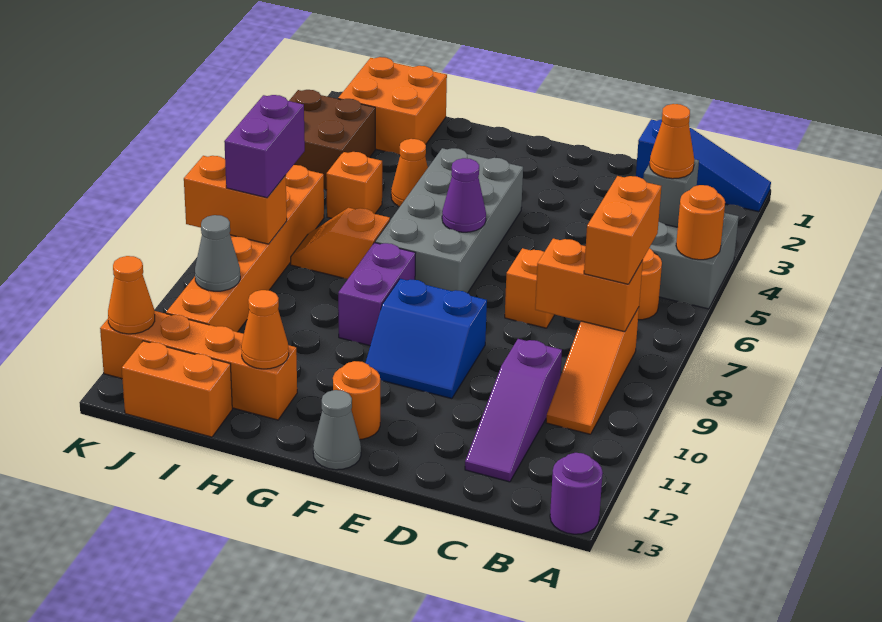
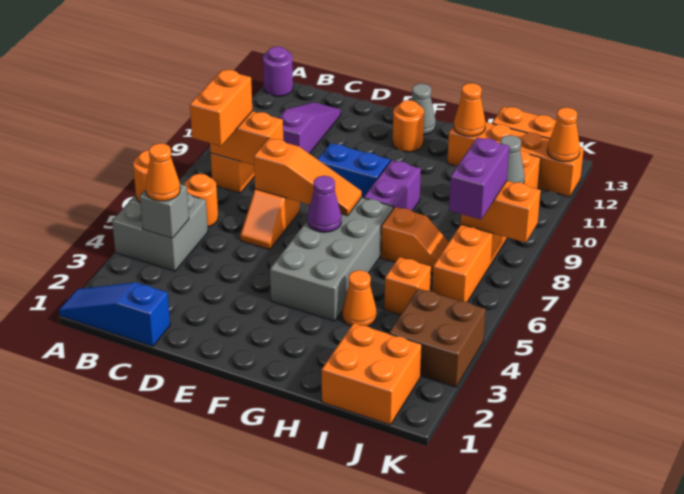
none -> orange 1x3 slope [254,138,362,216]

